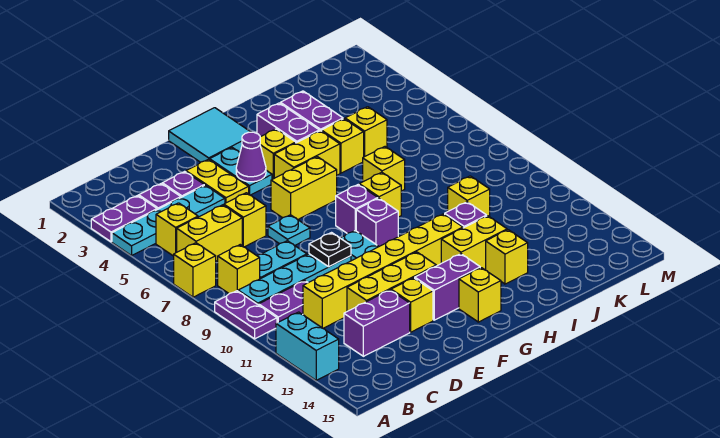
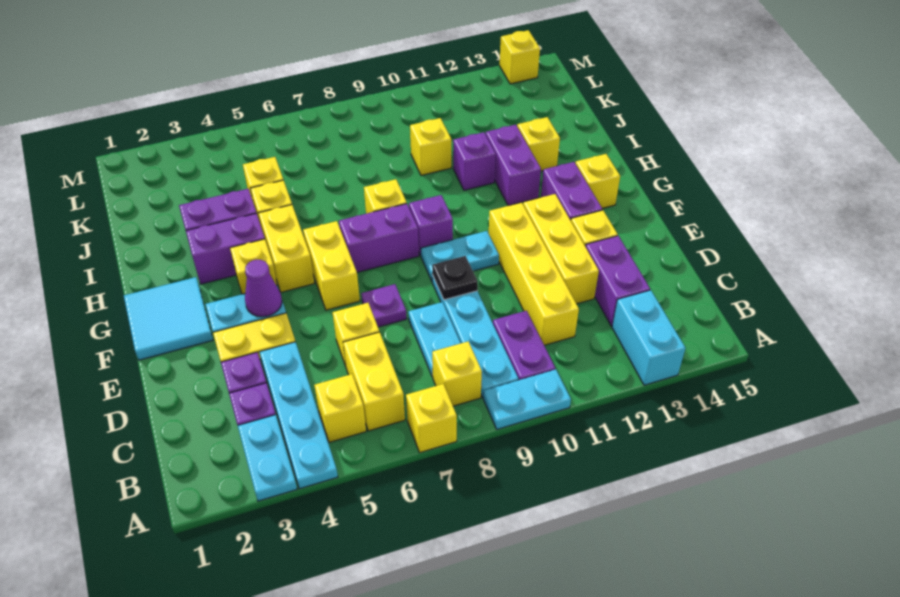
purple 1x2 plate [91,196,157,242] -> cyan 1x2 plate [238,415,297,501]
purple 1x2 plate [215,291,277,339] -> cyan 1x2 plate [483,369,571,429]
cyan 1x2 brick [276,312,339,380] -> cyan 1x2 brick turned to [612,290,685,385]
yellow 1x6 brick [303,214,463,328] -> yellow 1x4 brick [489,202,579,345]
cyan 1x1 plate [268,215,310,246] -> purple 1x1 plate [361,284,407,327]
purple 1x1 brick [336,184,378,233] -> purple 1x2 brick [339,204,419,272]
yellow 1x2 brick [441,216,507,270] -> purple 1x2 brick [486,125,541,206]
yellow 1x1 brick [363,147,405,191] -> yellow 1x1 brick moved to [500,30,540,84]

